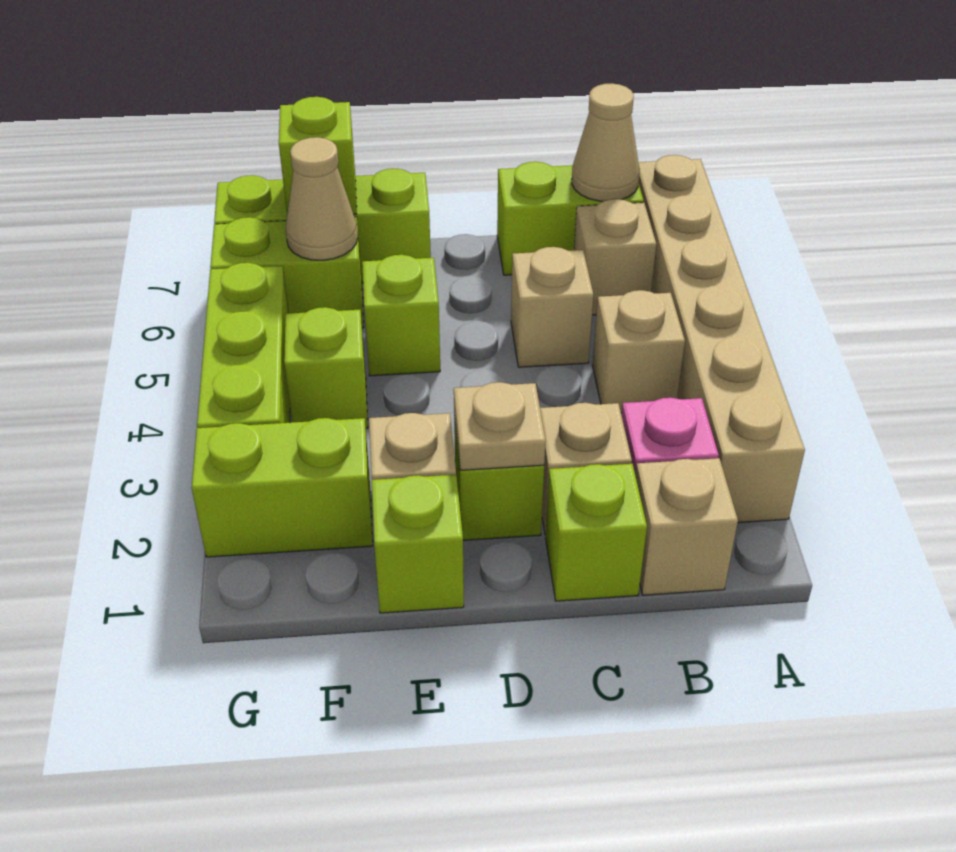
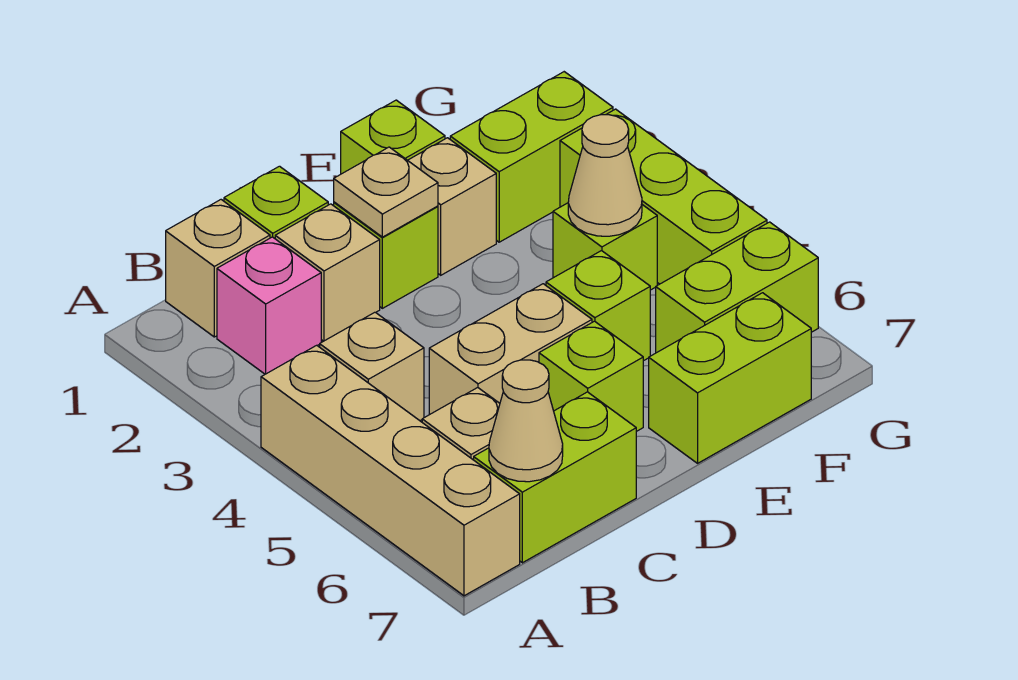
tan 1x6 brick [638,155,805,523] -> tan 1x4 brick [261,345,520,596]
tan 1x1 brick [511,247,594,367] -> tan 1x2 brick [429,284,592,415]
lime 1x3 brick [214,169,431,283] -> lime 1x2 brick [649,293,811,463]
tan 1x1 cone [286,137,358,260] -> tan 1x1 cone moved to [568,115,642,236]
lime 1x1 brick [279,97,357,214] -> lime 1x1 brick moved to [539,321,643,432]

